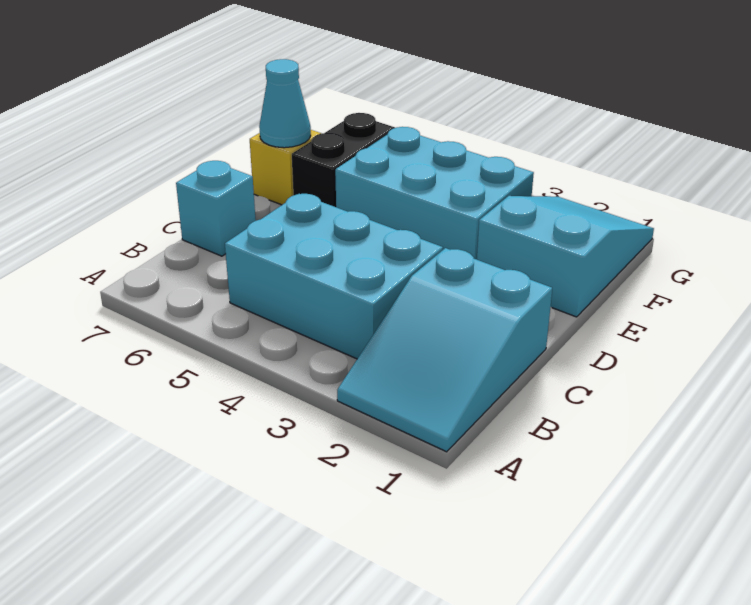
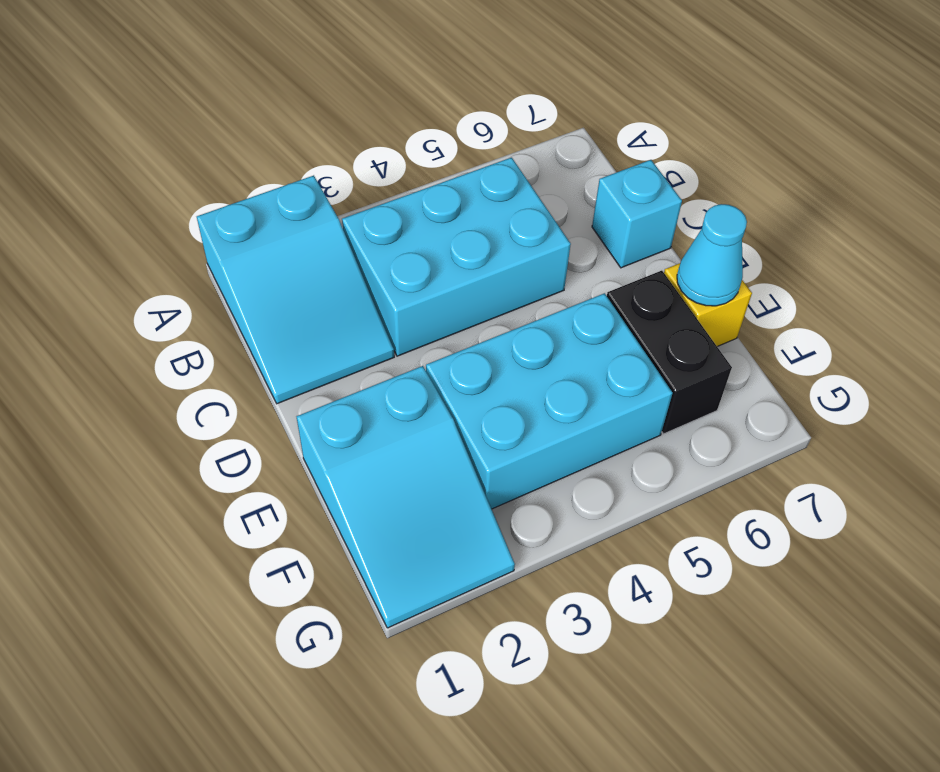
cyan 2x3 slope [337,248,552,452] -> cyan 2x3 slope turned to [197,175,394,404]

